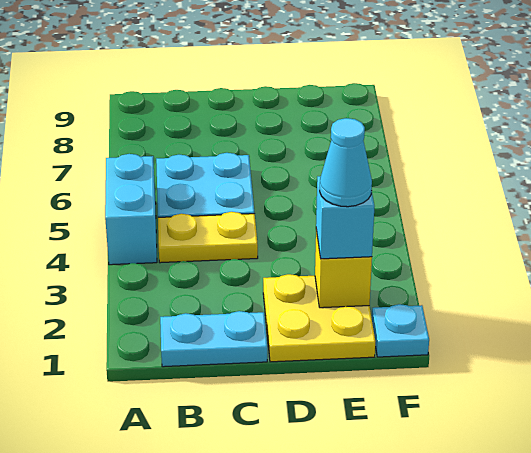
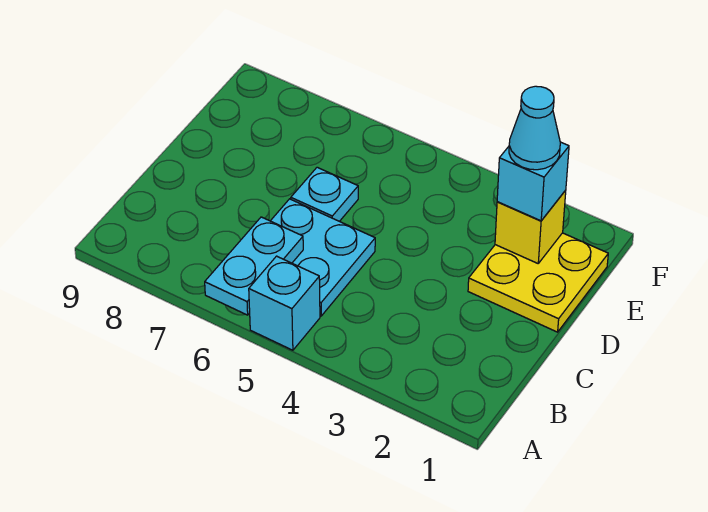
cyan 1x2 brick [105,154,157,265] -> cyan 1x1 brick [249,256,320,350]
cyan 1x2 plate [160,311,267,367] -> cyan 1x2 plate moved to [205,217,303,315]
yellow 1x2 plate [158,212,258,263] -> none
cyan 1x1 plate [372,304,429,357] -> cyan 1x1 plate moved to [291,167,358,221]

